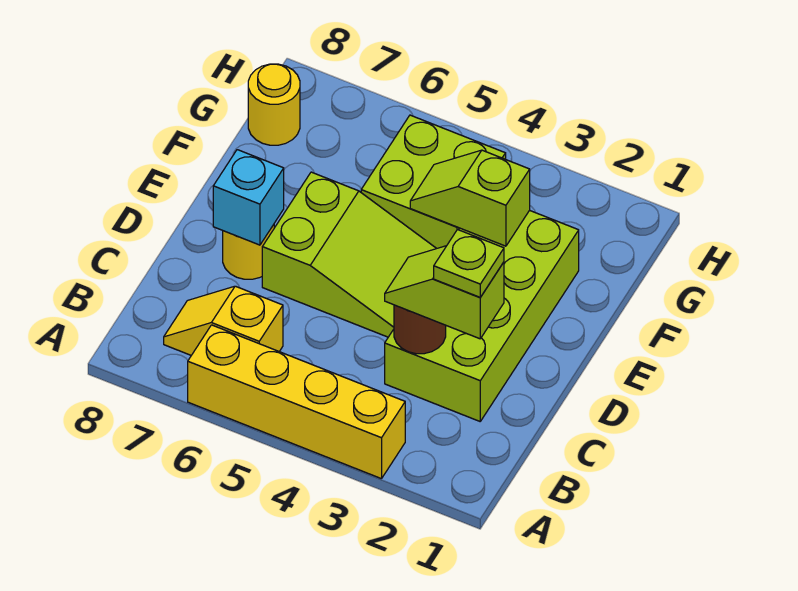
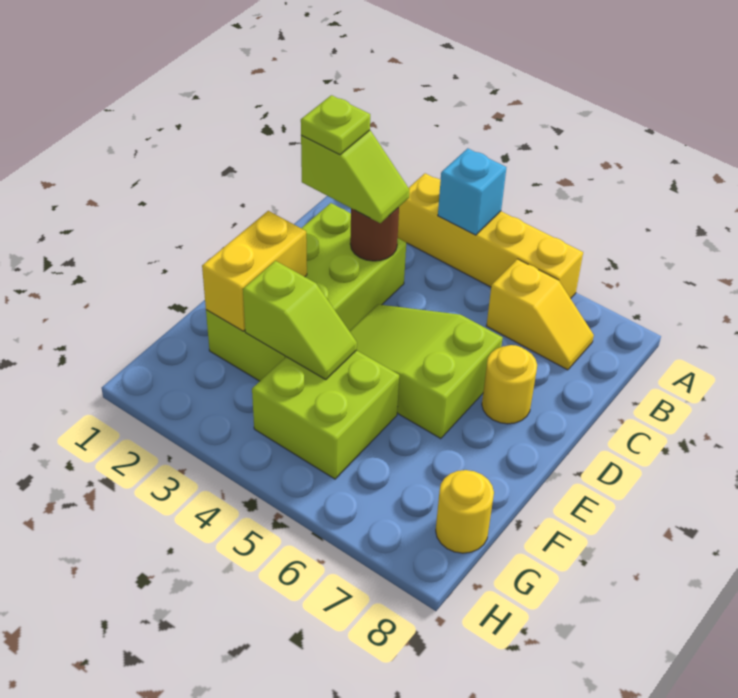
cyan 1x1 brick [213,150,284,245] -> cyan 1x1 brick moved to [438,148,506,235]
none -> yellow 1x2 brick [202,211,307,331]

